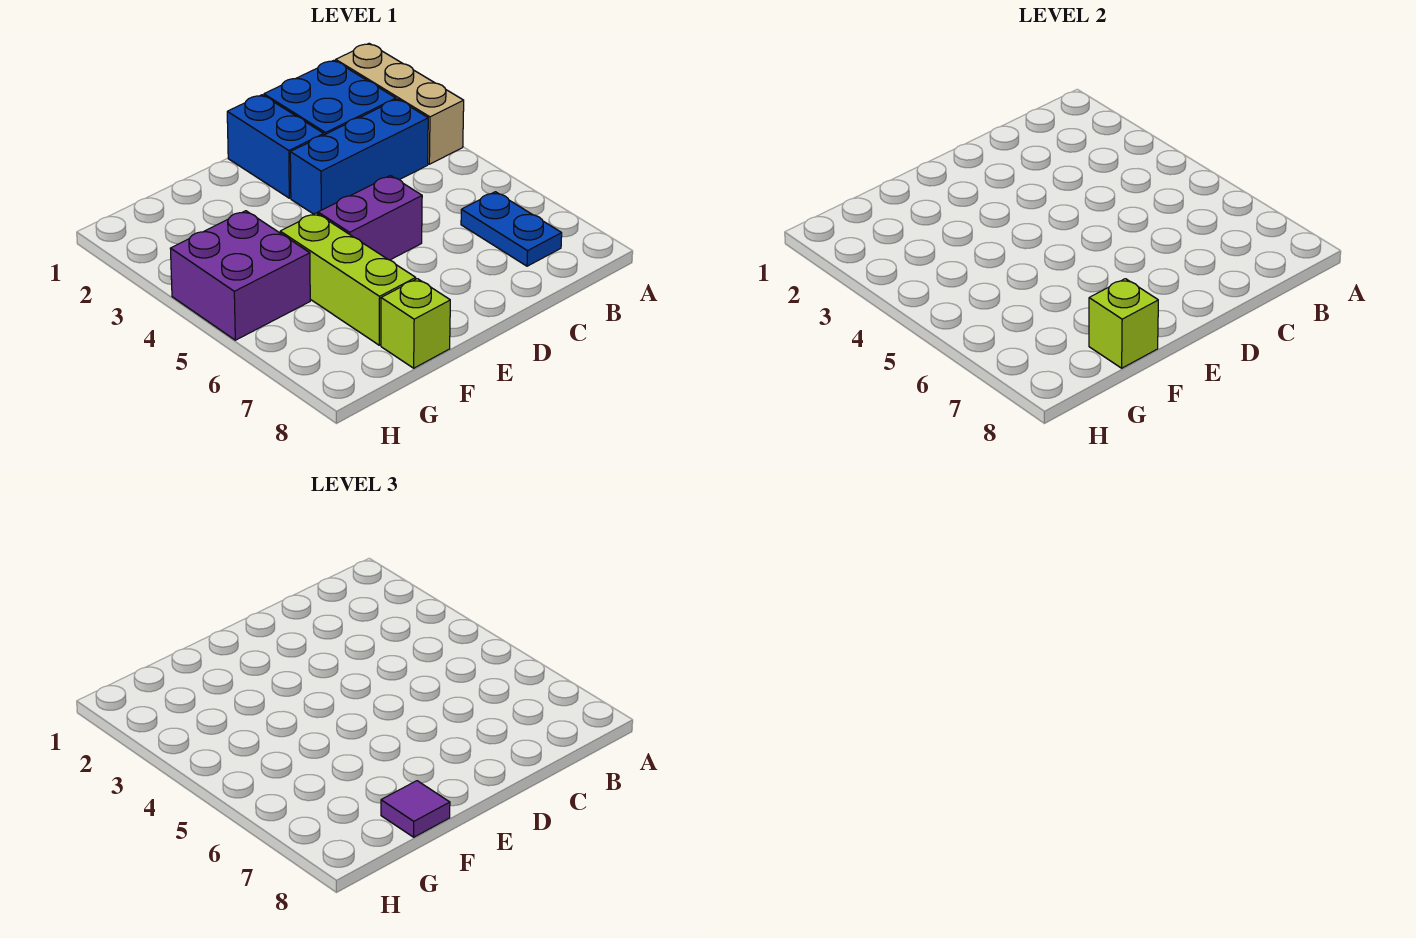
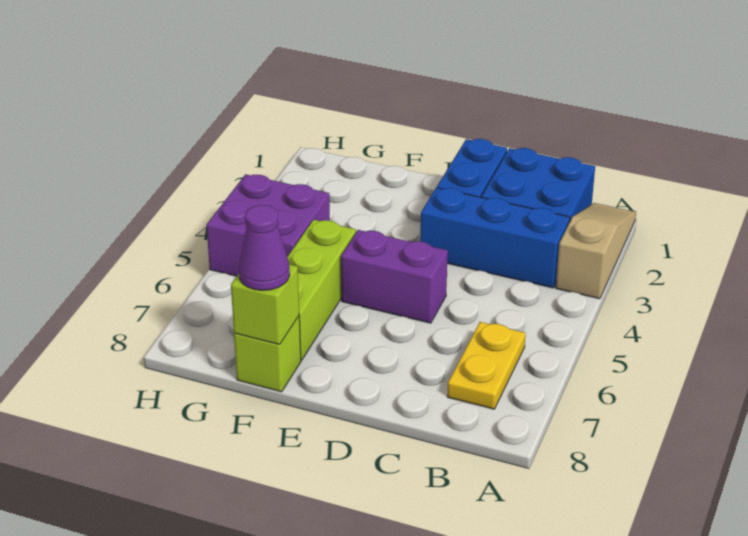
tan 1x3 brick [336,43,464,164] -> tan 1x3 slope [556,203,636,299]
blue 1x2 plate [461,192,562,266] -> yellow 1x2 plate [447,322,525,409]
purple 1x1 tile [381,781,450,837] -> purple 1x1 cone [239,205,290,290]

